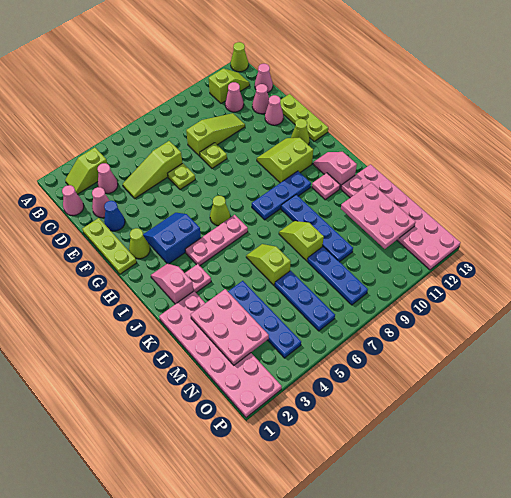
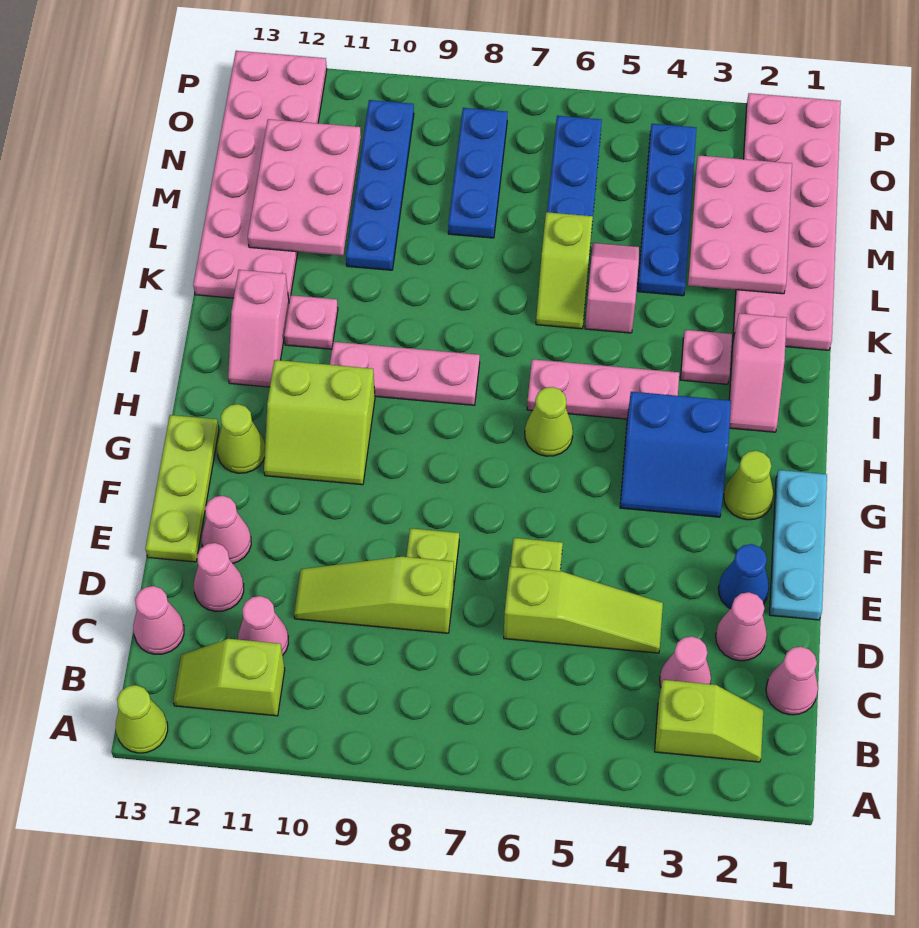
lime 1x3 plate [82,218,137,274] -> cyan 1x3 plate [770,470,827,620]
blue 1x3 plate [252,171,311,220] -> pink 1x3 plate [330,342,480,405]
blue 1x4 plate [281,195,353,262] -> blue 1x4 plate moved to [346,100,414,270]
none -> pink 1x2 slope [585,243,639,333]
lime 1x2 slope [279,221,324,261] -> none

